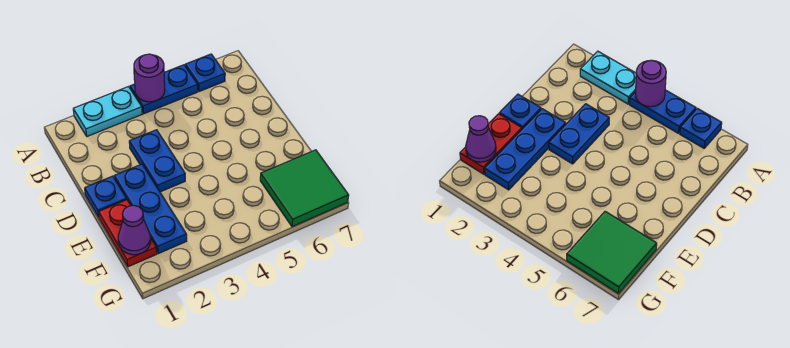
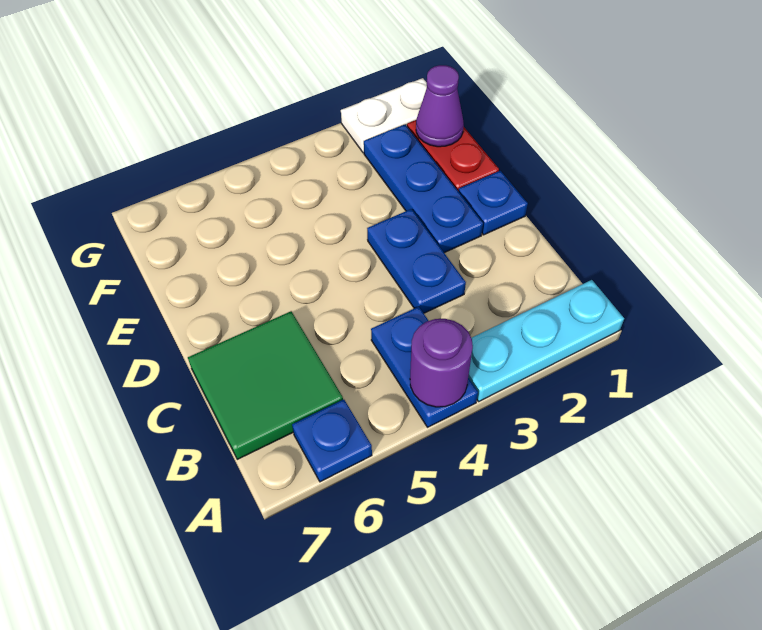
cyan 1x2 plate [73,87,142,136] -> cyan 1x3 plate [468,280,624,401]
blue 1x2 plate [130,65,198,114] -> blue 1x2 plate turned to [371,307,478,427]
green 2x2 tile [260,150,349,227] -> green 2x2 tile moved to [188,311,343,459]
none -> white 1x2 plate [341,78,427,153]

